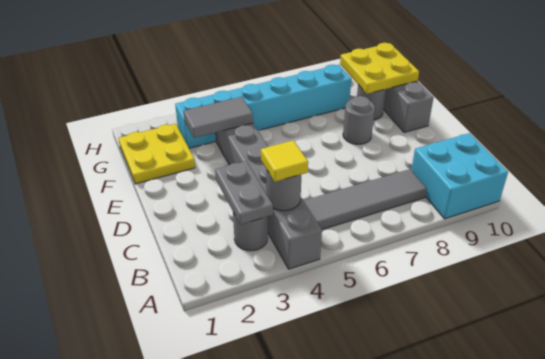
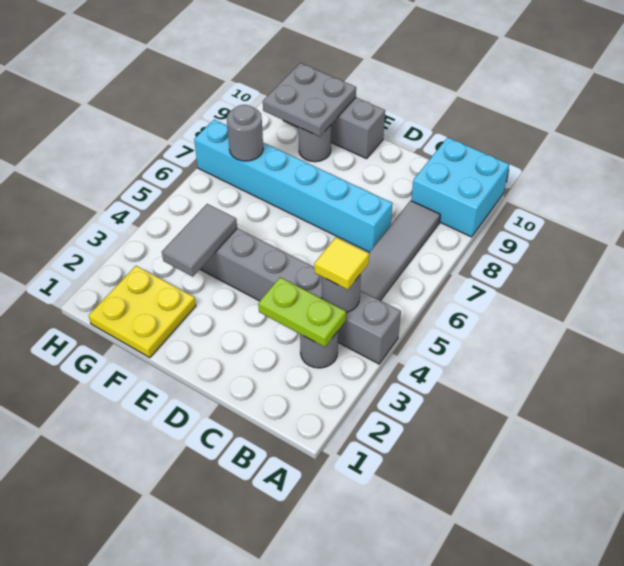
grey 1x2 plate [215,161,273,225] -> lime 1x2 plate [258,277,346,347]
grey 1x1 round brick [343,96,375,144] -> grey 1x1 round brick moved to [227,105,263,161]
yellow 2x2 plate [340,43,419,94] -> grey 2x2 plate [263,63,356,137]
cyan 1x6 brick [175,65,351,148] -> cyan 1x6 brick turned to [194,120,393,252]

